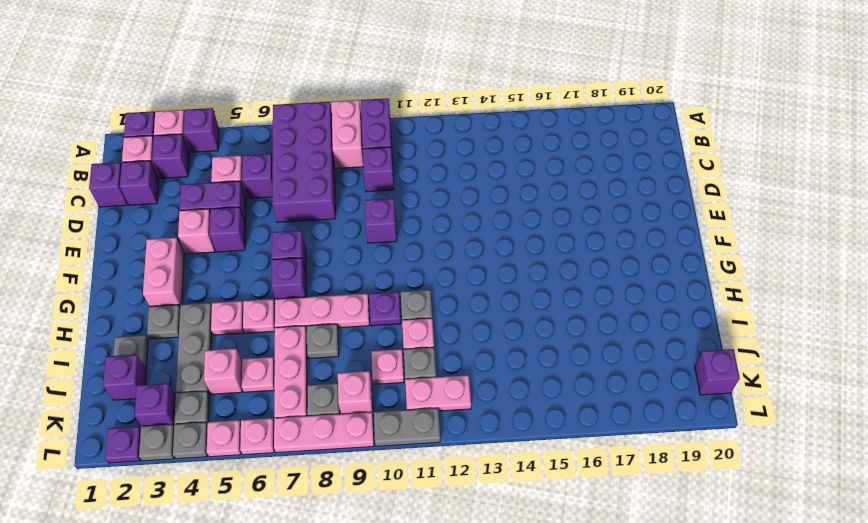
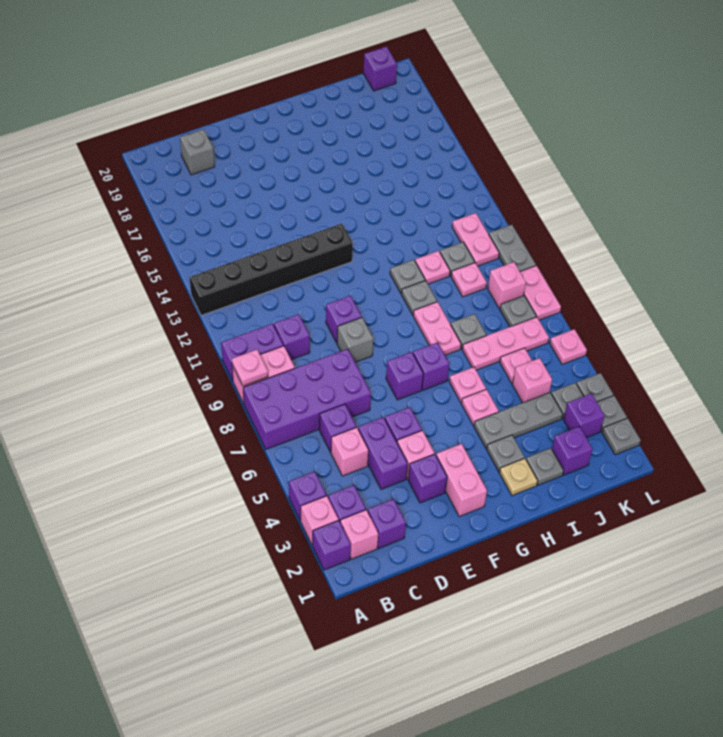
none -> black 1x6 brick [190,224,353,315]
purple 1x1 brick [89,162,127,207] -> purple 1x1 brick moved to [408,454,447,503]
none -> grey 1x1 brick [180,129,215,175]
none -> grey 1x1 brick [337,318,373,362]
pink 1x2 brick [143,238,184,306] -> pink 1x2 brick turned to [436,444,487,517]
none -> tan 1x1 plate [500,458,538,496]
pink 1x3 plate [275,294,369,330] -> pink 1x2 plate [413,302,461,355]
purple 1x1 plate [369,292,401,326] -> grey 1x1 plate [402,281,437,315]
purple 1x1 plate [105,426,141,463] -> grey 1x1 plate [602,418,641,455]
pink 1x1 plate [207,420,241,457] -> pink 1x1 plate moved to [232,350,268,386]
pink 1x3 plate [274,412,374,453] -> pink 1x2 plate [520,266,561,320]

